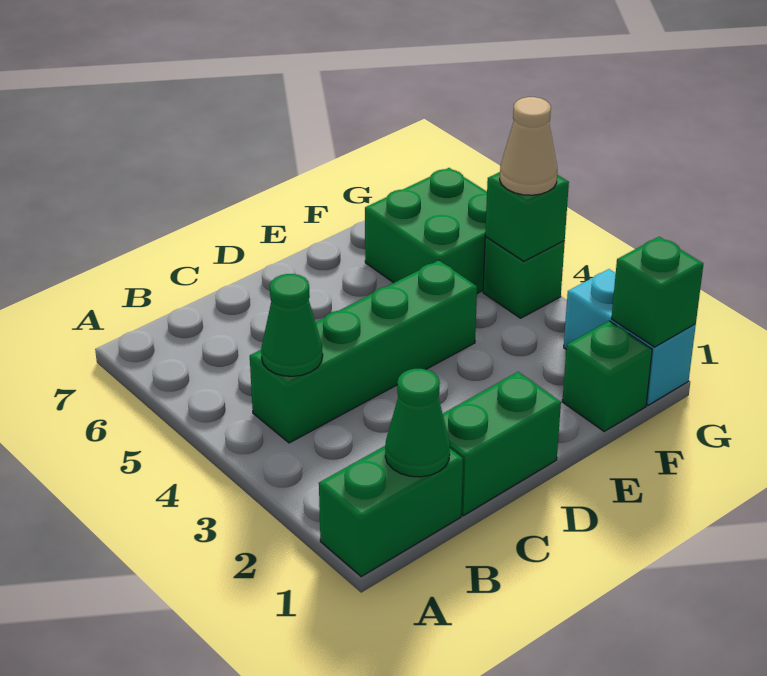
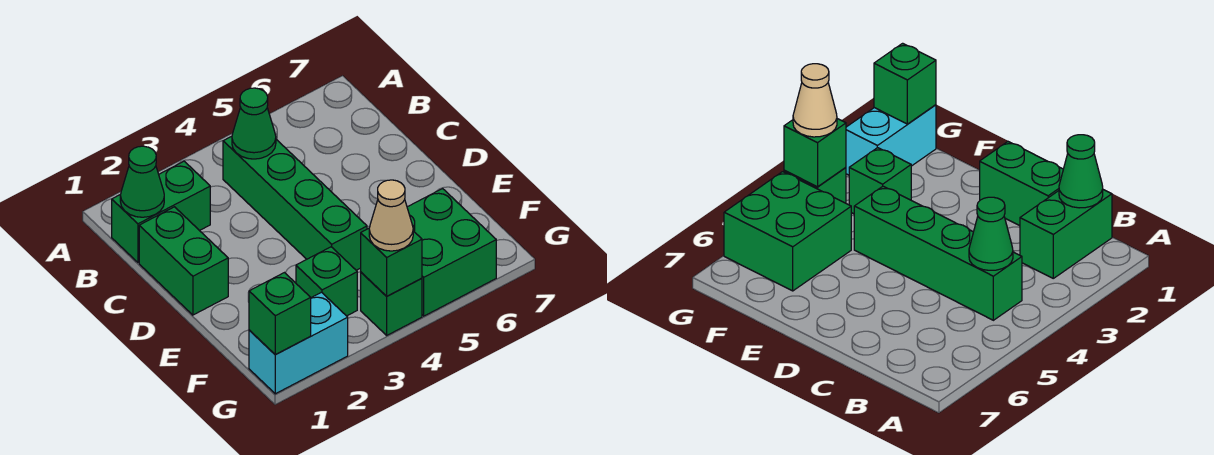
green 1x2 brick [319,446,463,576] -> green 1x2 brick turned to [112,161,210,262]
green 1x1 brick [562,321,652,431] -> green 1x1 brick moved to [296,247,357,316]

